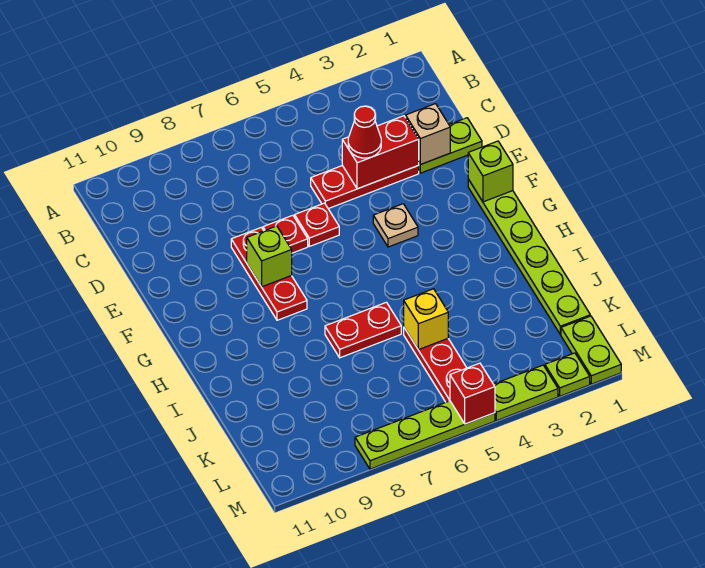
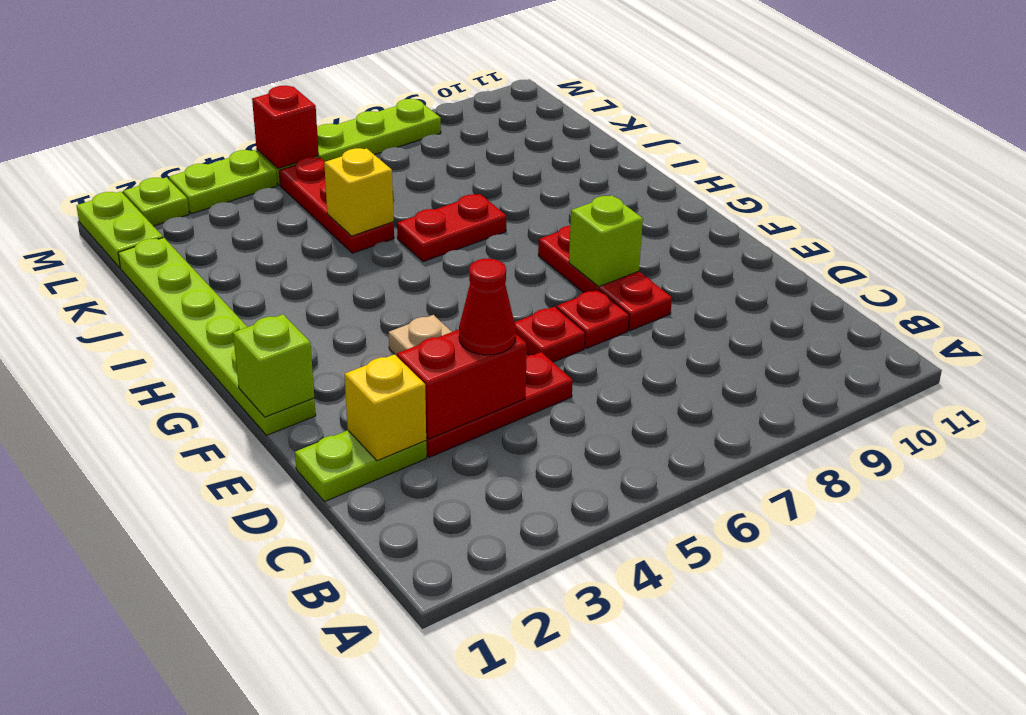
tan 1x1 brick [406,104,450,165] -> yellow 1x1 brick [345,354,426,461]

